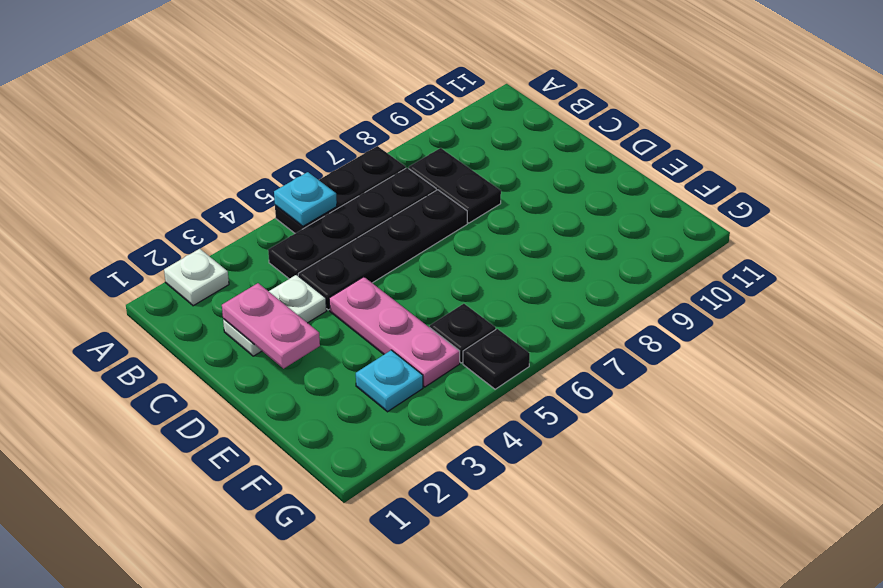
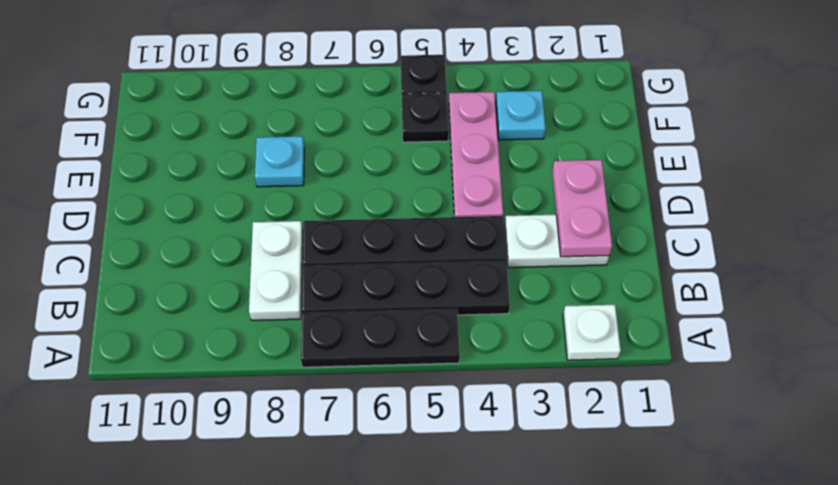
cyan 1x1 plate [274,172,337,226] -> cyan 1x1 plate moved to [255,136,304,187]
black 1x2 plate [409,148,501,223] -> white 1x2 plate [249,221,303,320]

